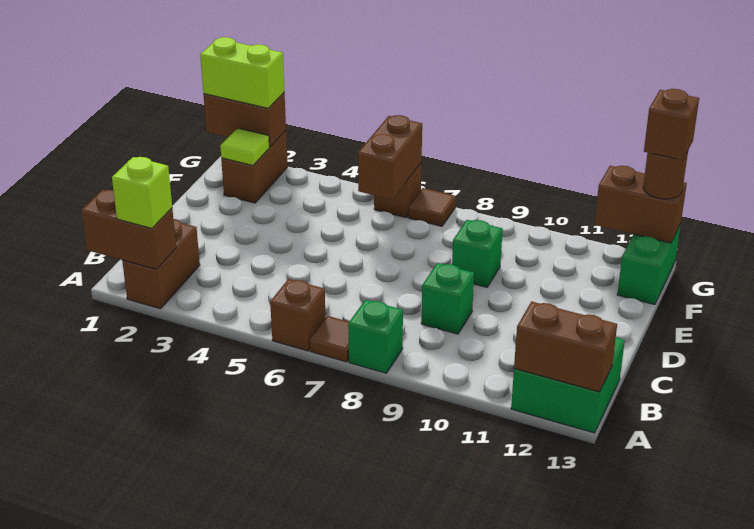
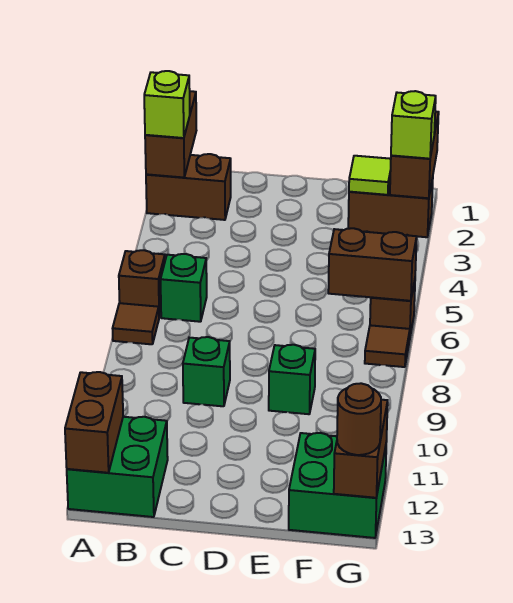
green 1x1 brick [348,300,403,373] -> green 1x1 brick moved to [161,254,207,322]
green 1x2 brick [617,224,681,305] -> green 2x2 brick [289,433,387,538]
lime 1x2 brick [200,37,284,108] -> lime 1x1 brick [391,91,436,159]
brown 1x1 brick [644,89,699,160] -> none

